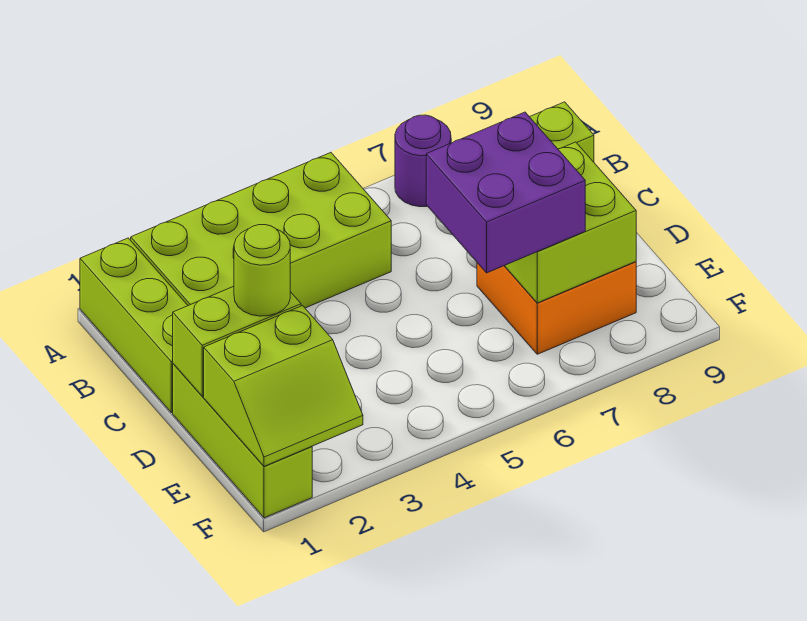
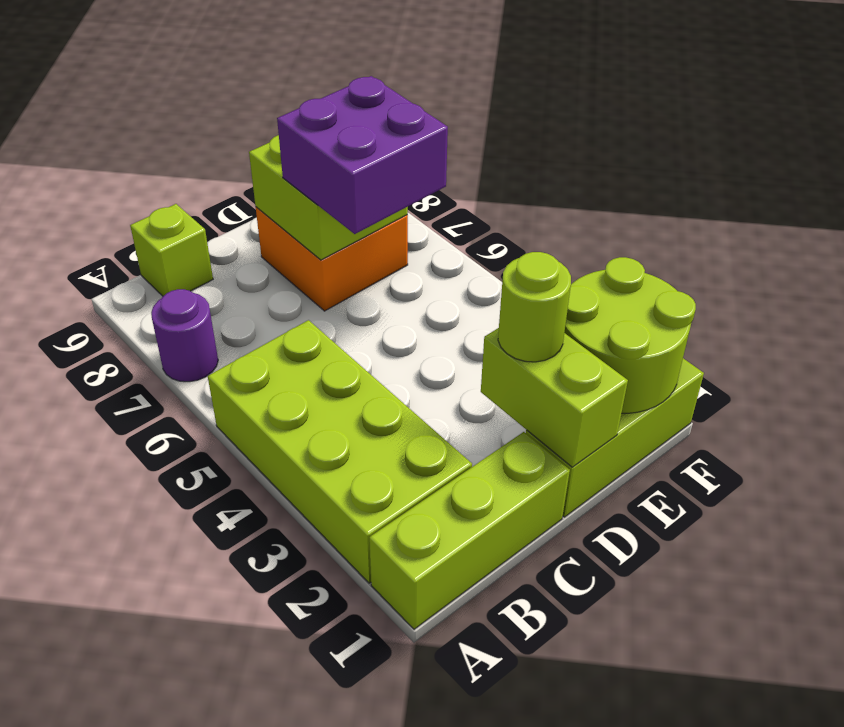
lime 2x2 slope [204,306,363,466] -> lime 2x2 round brick [564,257,696,413]

